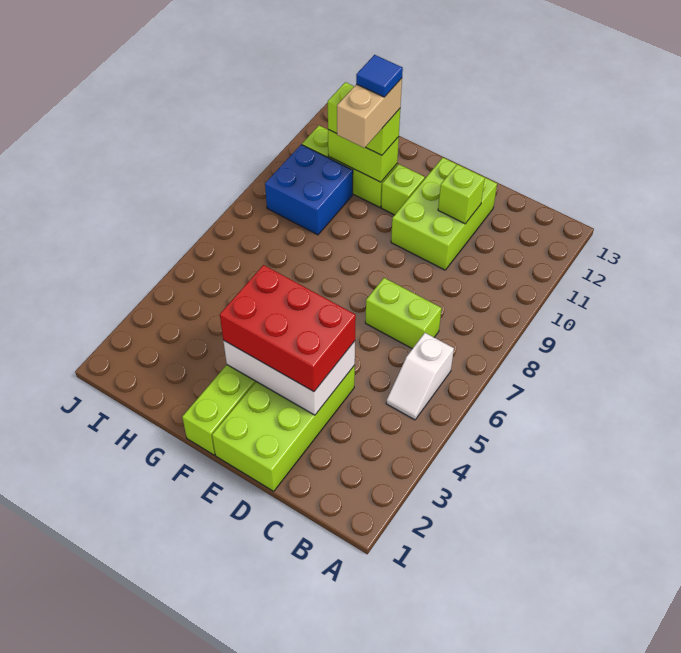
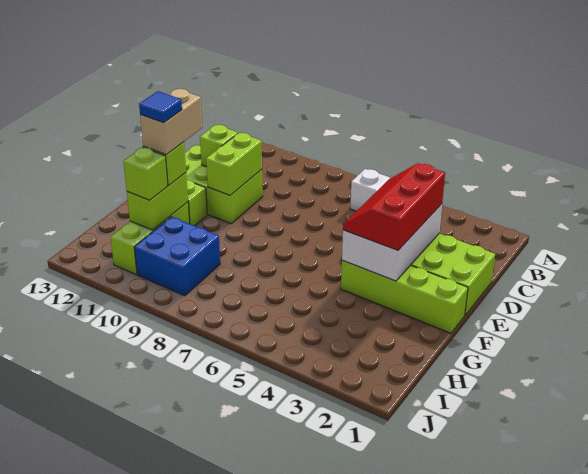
lime 1x2 brick [365,278,442,349] -> lime 1x2 brick moved to [206,133,262,195]
red 2x3 brick [220,265,356,392] -> red 2x3 slope [343,163,445,250]
tan 1x2 brick [337,78,402,148] -> tan 1x2 brick turned to [140,89,202,155]

